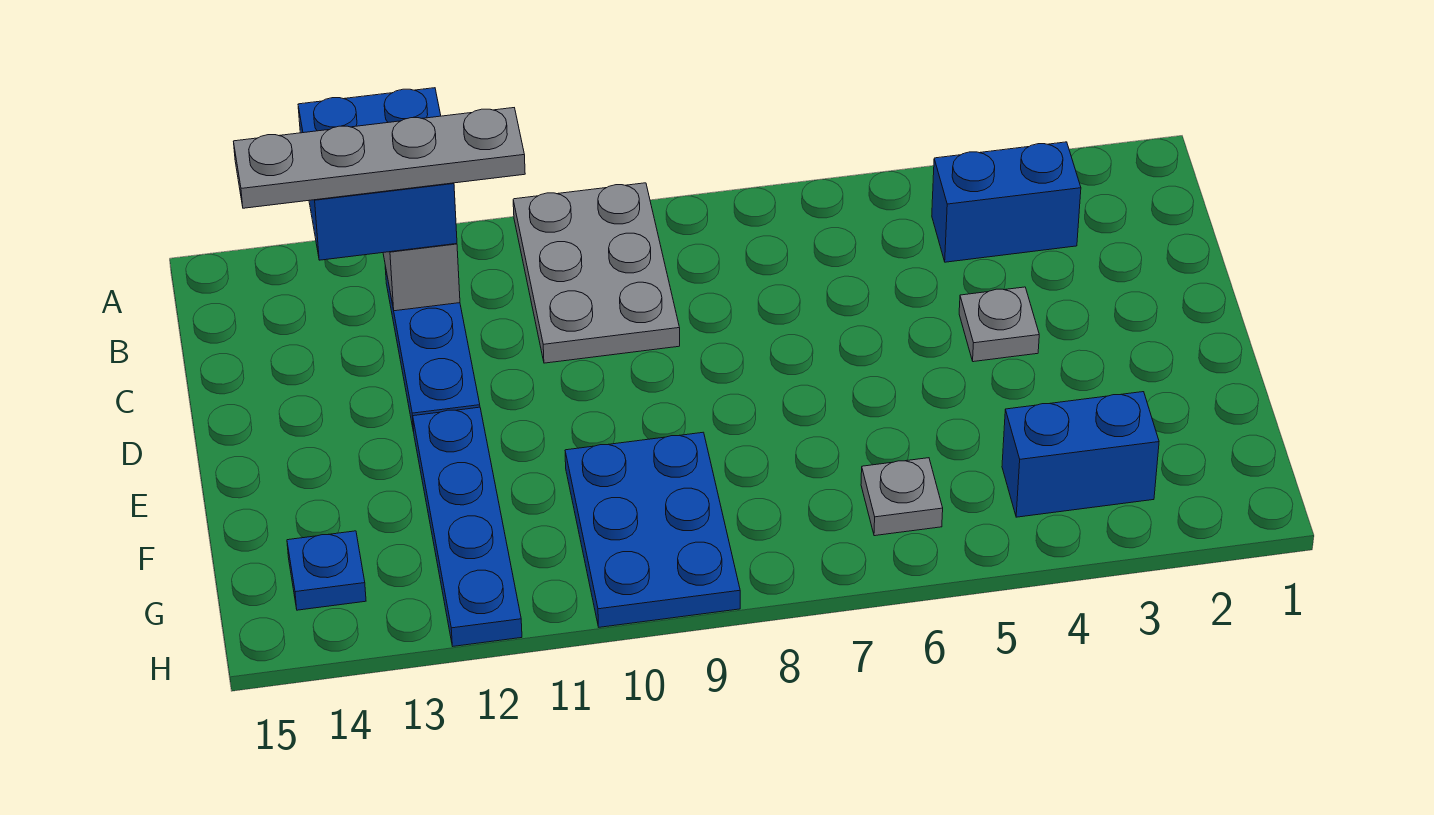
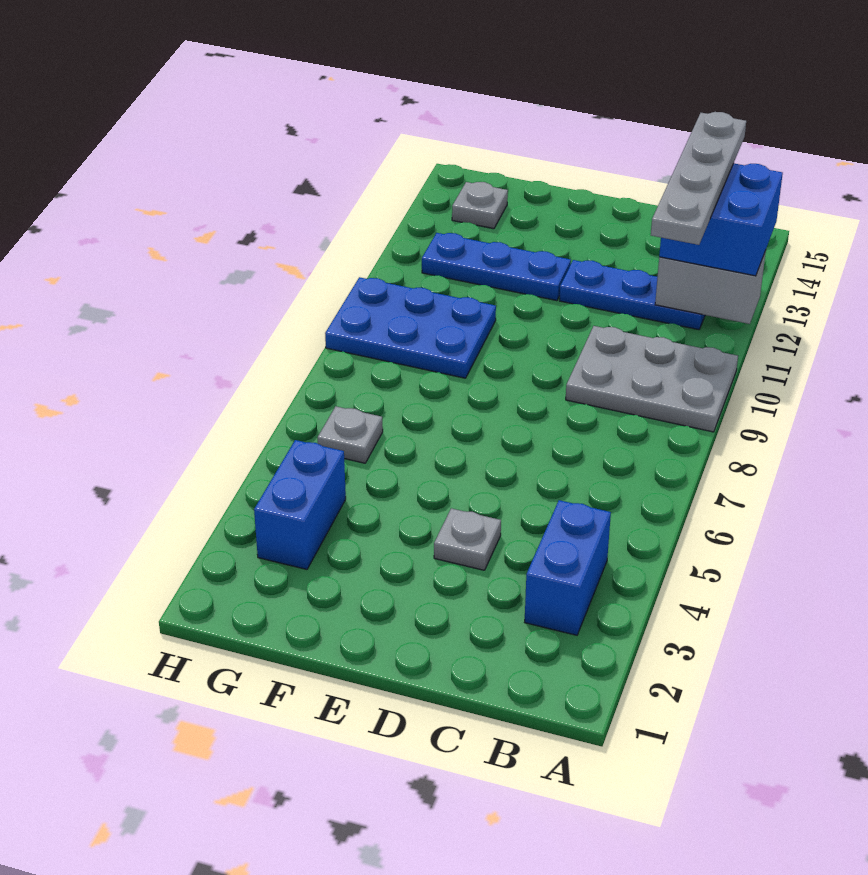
blue 1x4 plate [413,407,522,646] -> blue 1x3 plate [422,233,571,301]
blue 1x1 plate [287,531,366,610] -> grey 1x1 plate [452,182,508,229]

